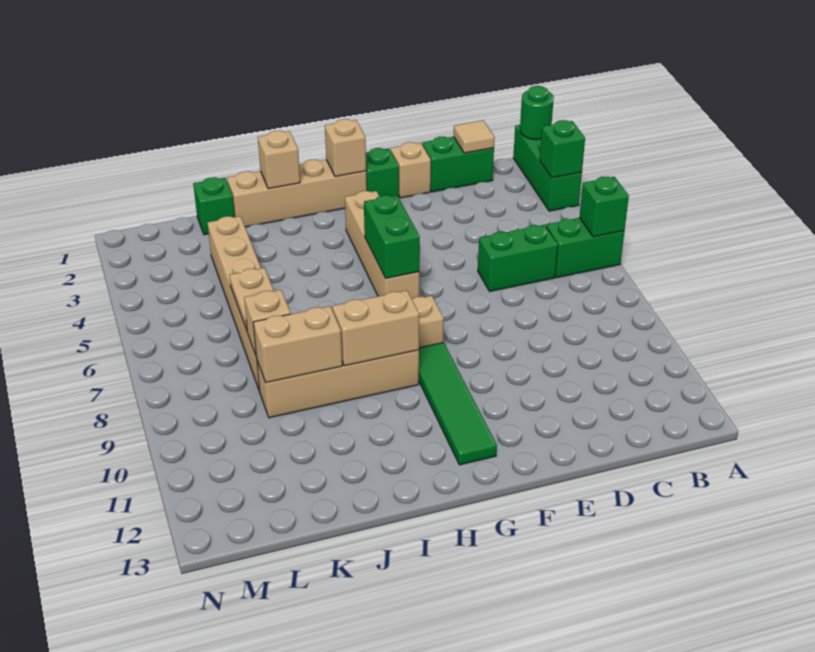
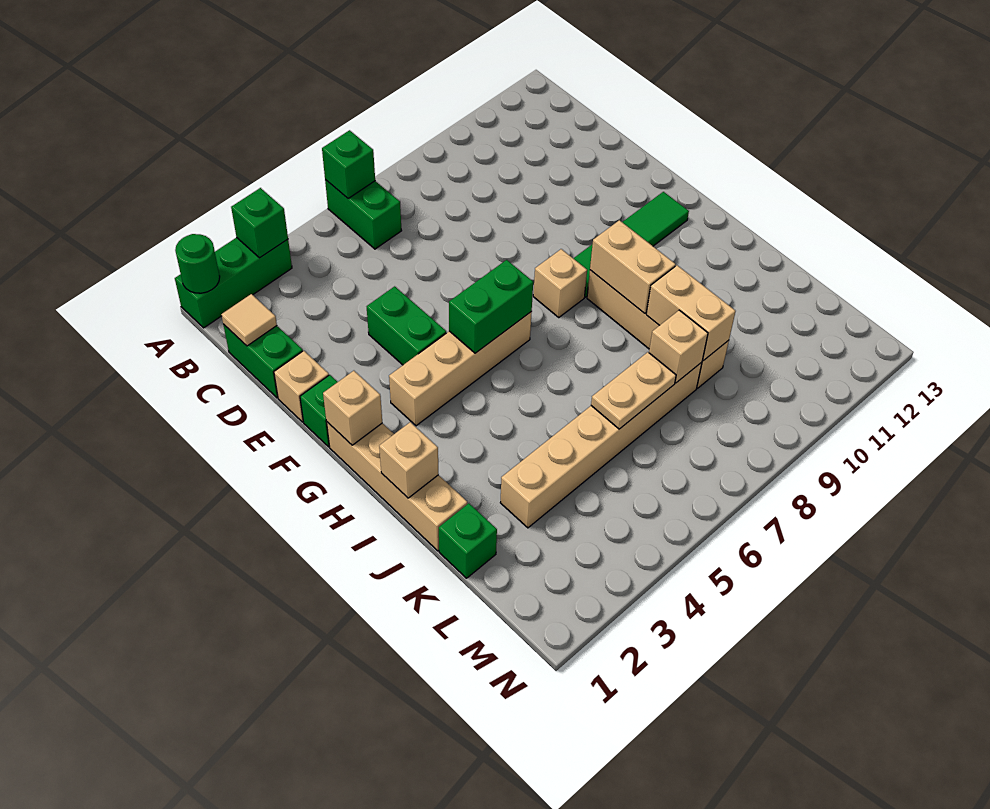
green 1x2 brick [478,225,558,291] -> green 1x2 brick moved to [367,286,446,365]

